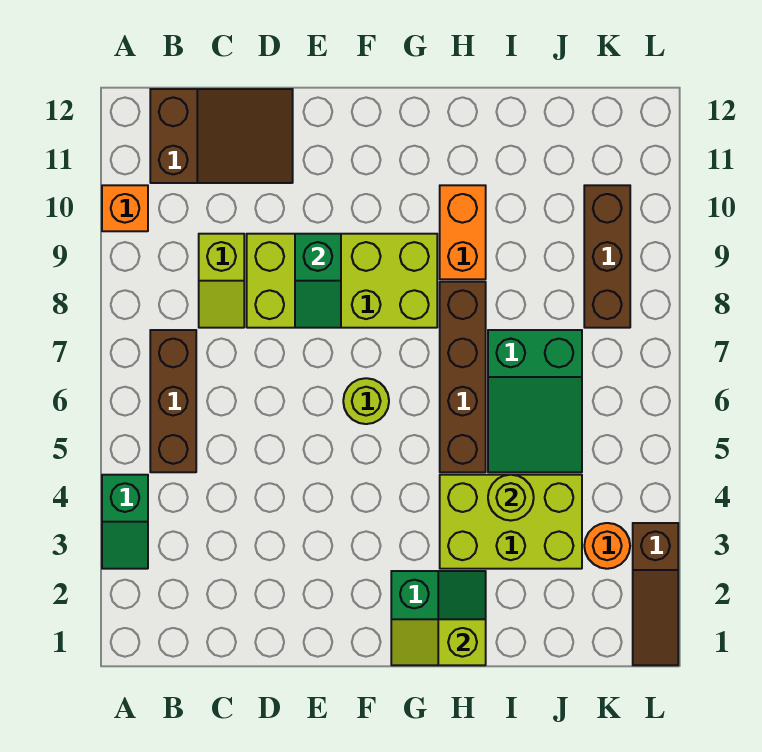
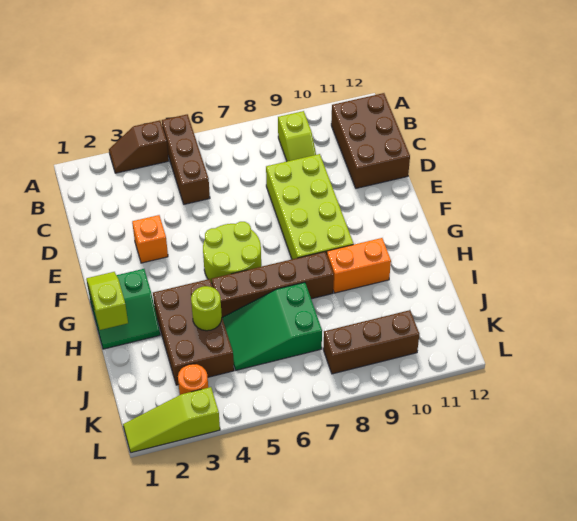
green 1x2 slope [102,475,148,569] -> brown 1x2 slope [109,120,169,173]
orange 1x1 brick [102,185,148,231] -> orange 1x1 brick moved to [132,215,168,263]
brown 1x3 brick [150,330,196,472] -> brown 1x3 brick turned to [162,114,210,204]
brown 2x3 slope [150,89,293,183] -> brown 2x3 brick [331,93,410,188]
lime 1x2 slope [199,234,244,328] -> lime 1x2 slope turned to [278,111,316,161]
green 1x2 slope [295,234,341,328] -> none
lime 1x1 round brick [343,378,389,424] -> lime 2x2 round brick [203,222,261,283]
lime 2x3 brick [440,475,582,569] -> brown 2x3 brick [153,279,234,385]
brown 1x3 slope [633,523,678,665] -> lime 1x3 slope [123,387,220,453]

